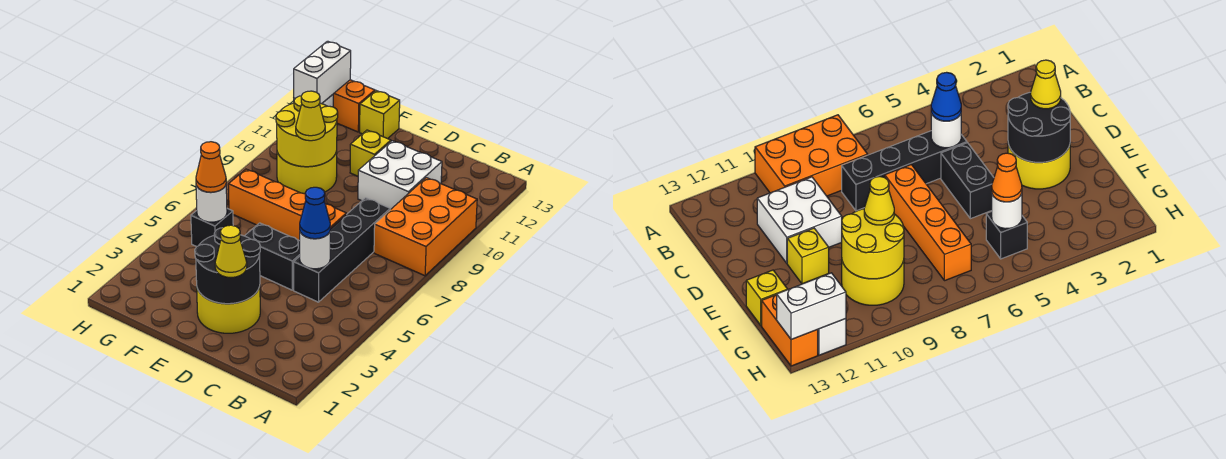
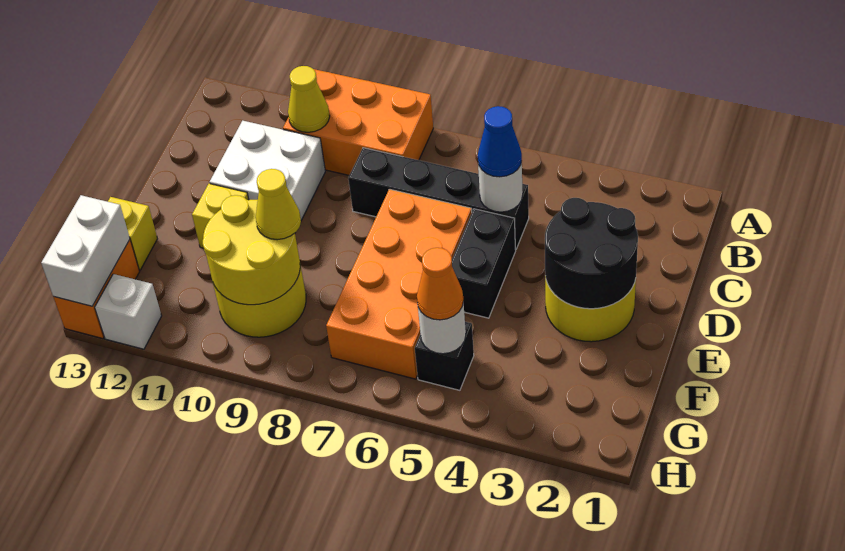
yellow 1x1 cone [215,225,247,278] -> yellow 1x1 cone moved to [288,66,330,132]
orange 1x4 brick [228,169,346,241] -> orange 2x4 brick [326,189,472,379]
white 1x2 brick [294,41,351,104] -> white 1x2 brick turned to [41,195,130,306]

